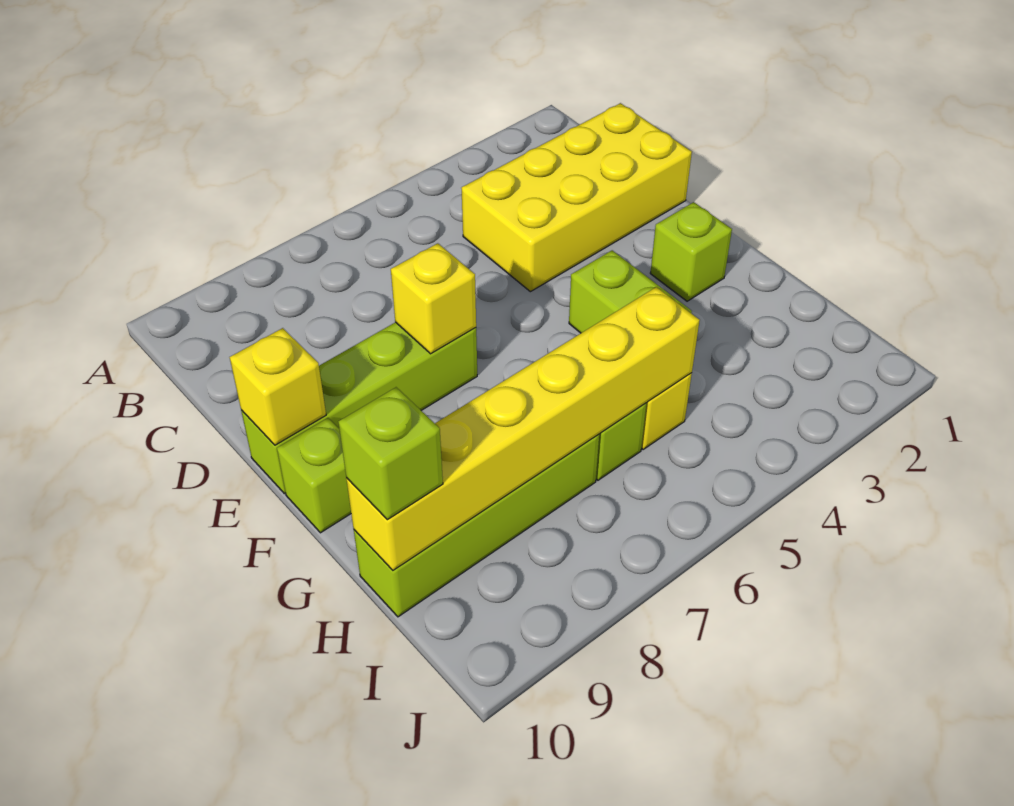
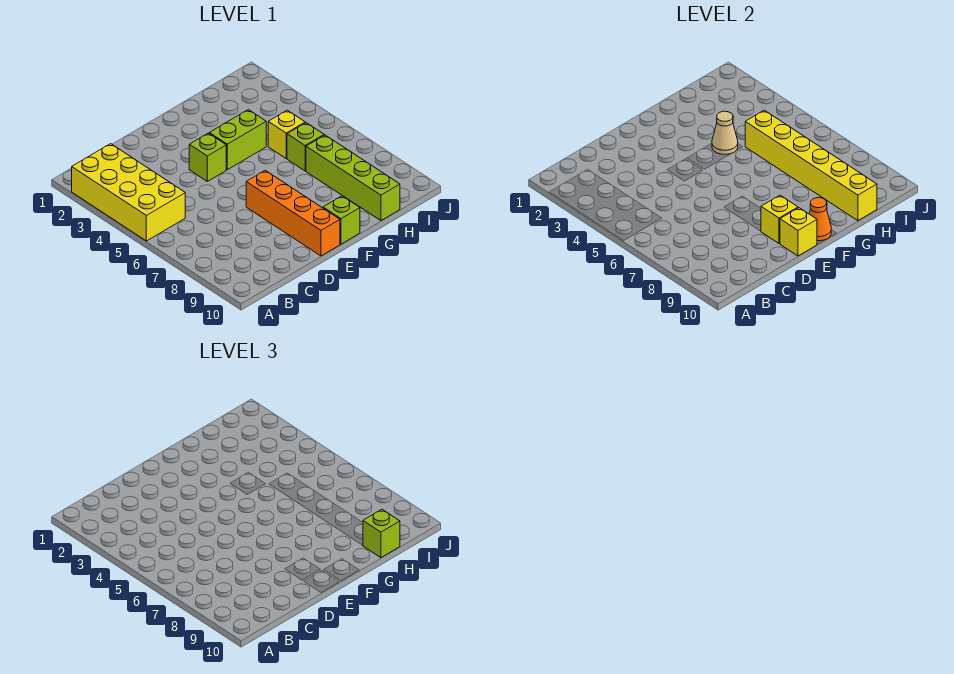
yellow 2x4 brick [461,103,692,292] -> yellow 2x4 brick moved to [72,144,185,241]
lime 1x4 brick [241,322,477,494] -> orange 1x4 brick [246,170,340,256]
yellow 1x1 brick [391,243,476,354] -> yellow 1x1 brick moved to [761,195,798,243]
lime 1x1 brick [650,202,732,301] -> lime 1x1 brick moved to [189,133,226,181]
none -> orange 1x1 cone [809,198,831,241]
none -> tan 1x1 cone [712,111,738,154]

